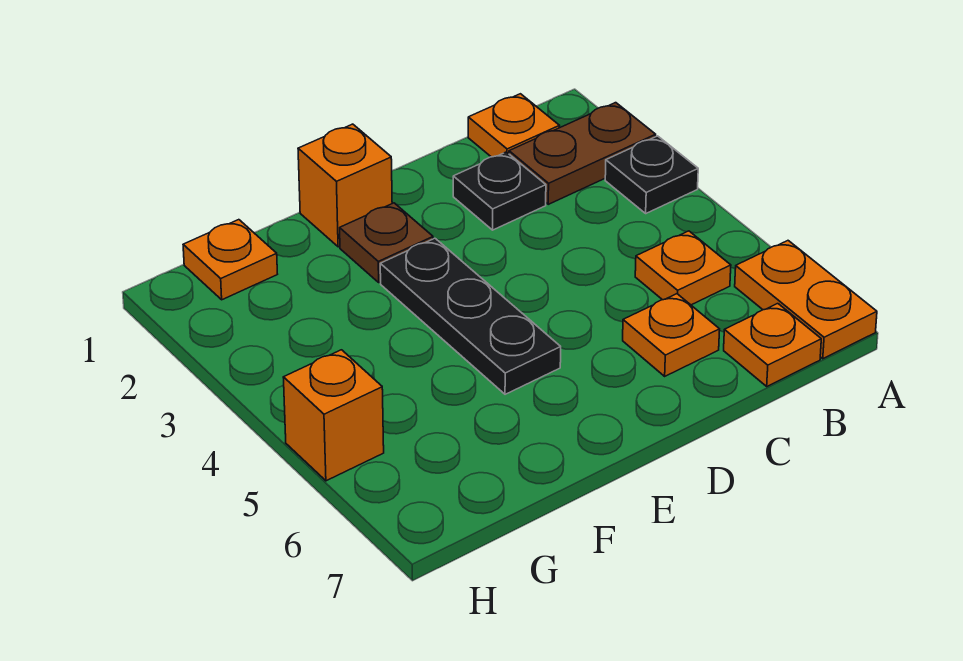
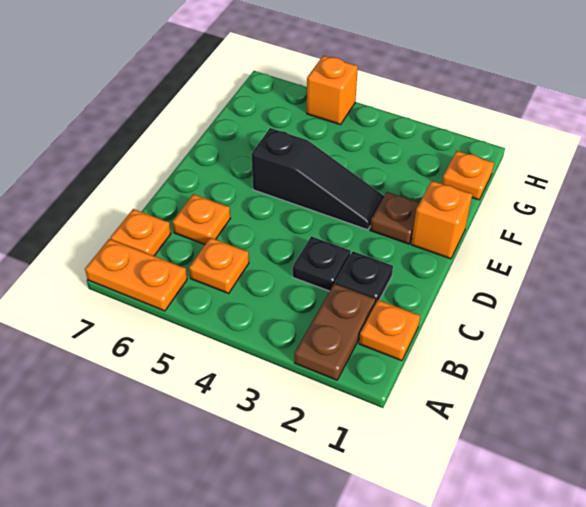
black 1x1 plate [605,136,698,213] -> black 1x1 plate moved to [293,236,351,291]
black 1x3 plate [380,238,561,394] -> black 1x3 slope [251,128,384,230]

